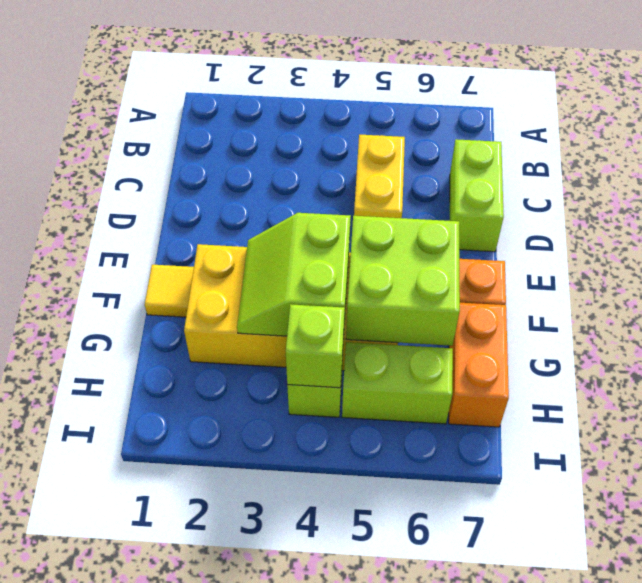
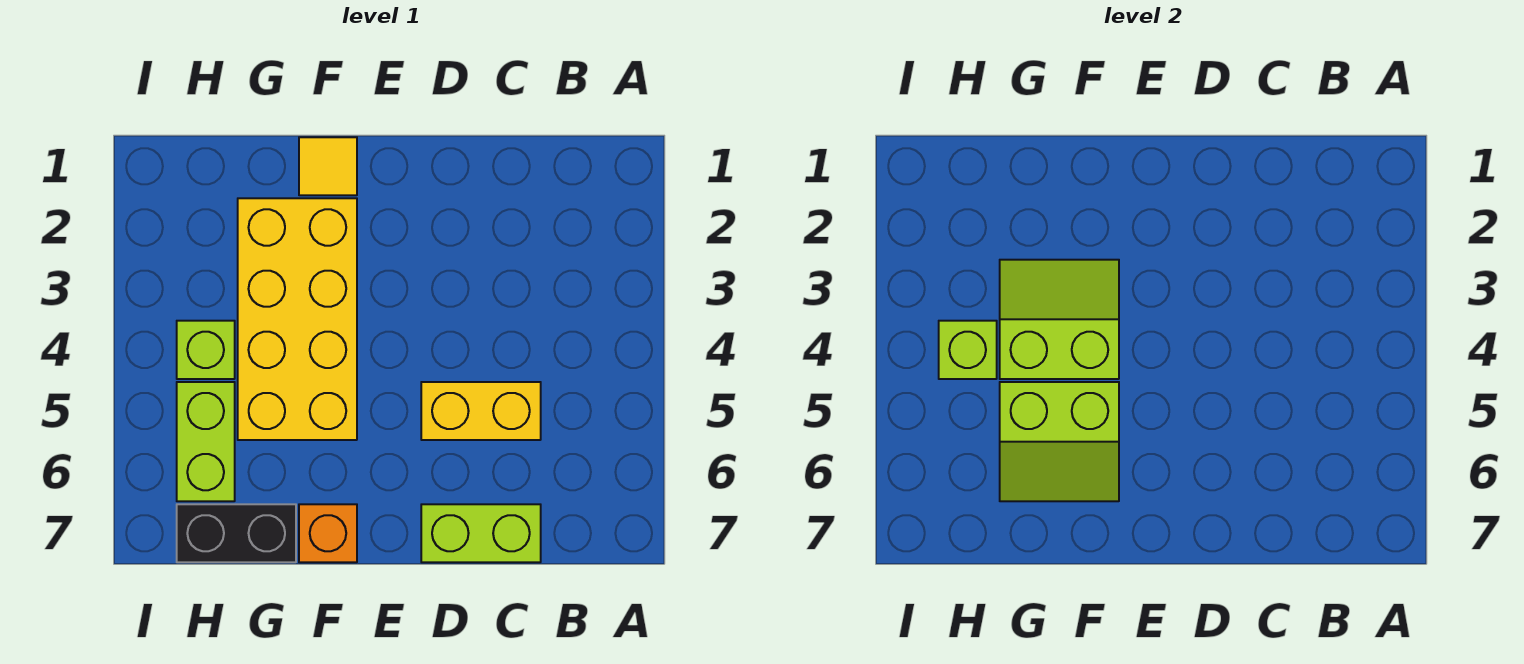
lime 2x2 brick [346,216,460,346] -> lime 2x2 slope [1000,382,1119,501]
orange 1x2 brick [449,303,509,427] -> black 1x2 brick [177,504,296,562]

